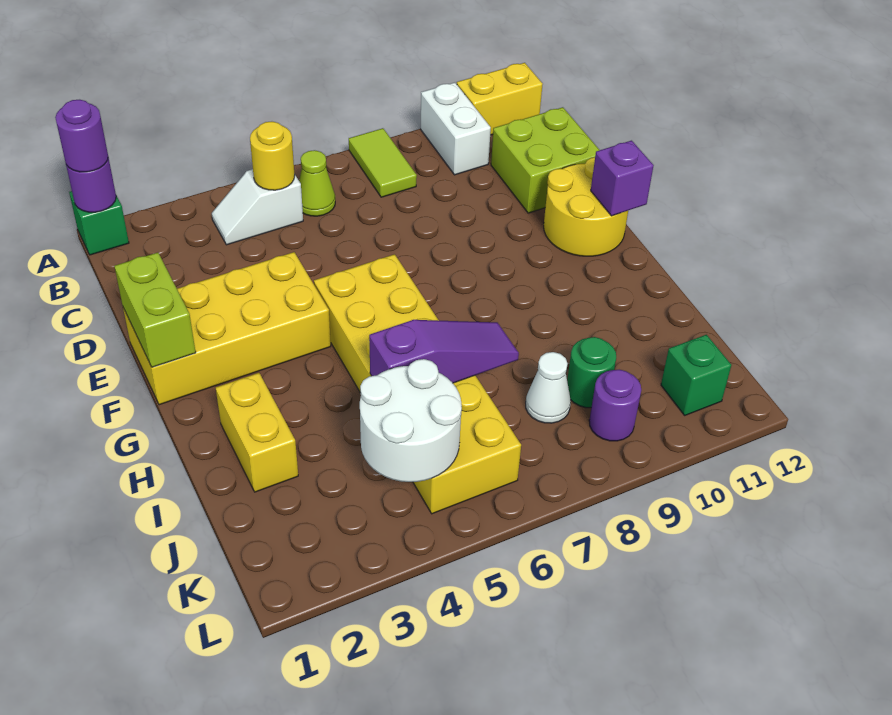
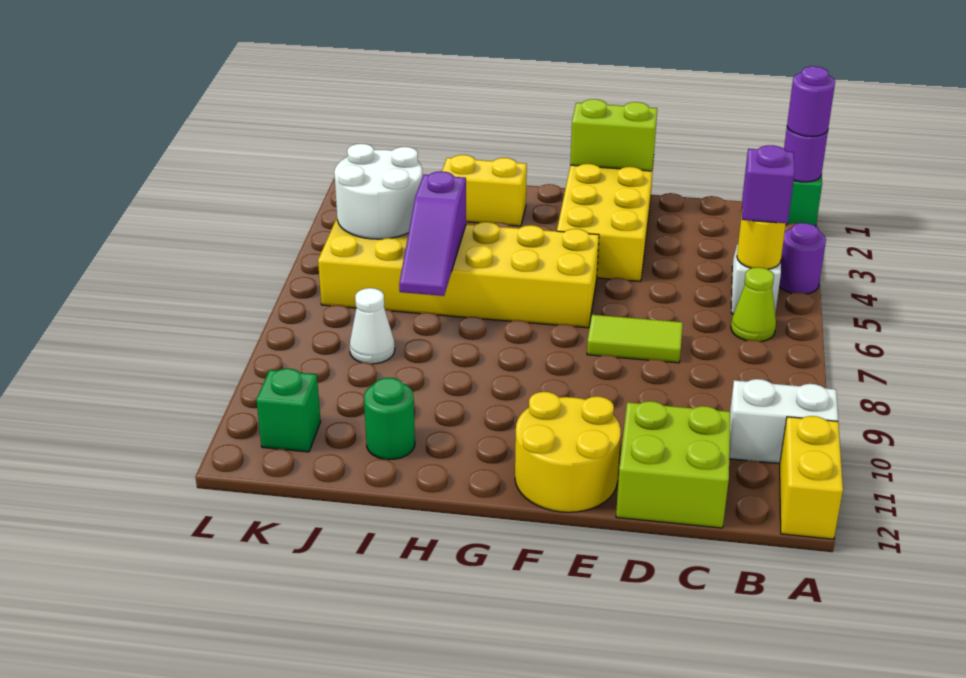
lime 1x2 tile [349,128,417,197] -> lime 1x2 tile moved to [587,315,683,363]
purple 1x1 brick [591,141,654,216] -> purple 1x1 brick moved to [742,145,795,223]
green 1x1 round brick [567,337,616,408] -> green 1x1 round brick moved to [364,378,415,460]
purple 1x1 round brick [589,370,641,441] -> purple 1x1 round brick moved to [779,223,826,294]

